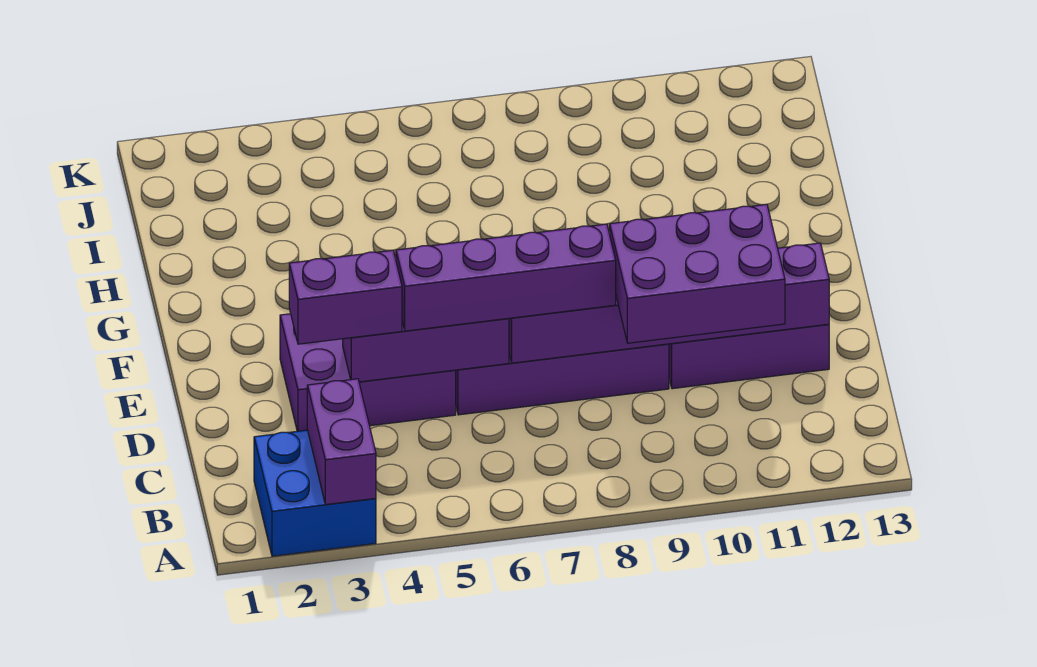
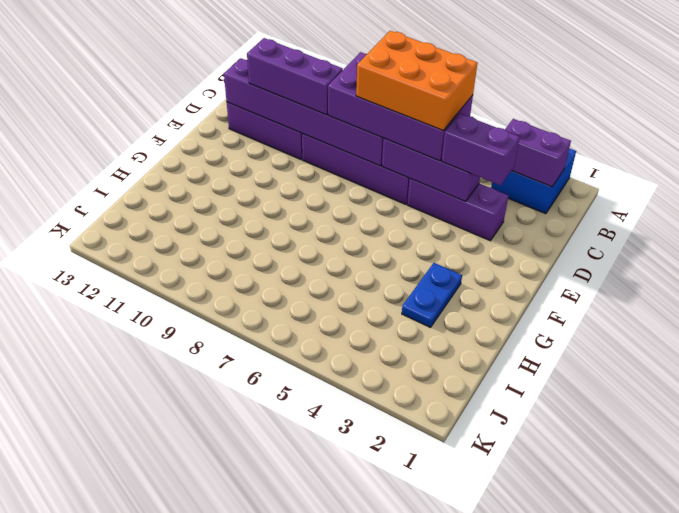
purple 1x2 brick [307,379,376,504] -> purple 1x2 brick turned to [505,119,571,187]
none -> orange 2x3 brick [356,31,477,131]
purple 2x3 brick [610,204,785,343] -> purple 1x3 brick [247,38,343,115]
purple 2x3 brick [280,314,456,431] -> purple 1x3 brick [407,179,508,241]
purple 1x4 brick [396,224,616,331] -> purple 2x4 brick [328,52,473,161]
none -> blue 1x2 plate [402,263,462,328]

